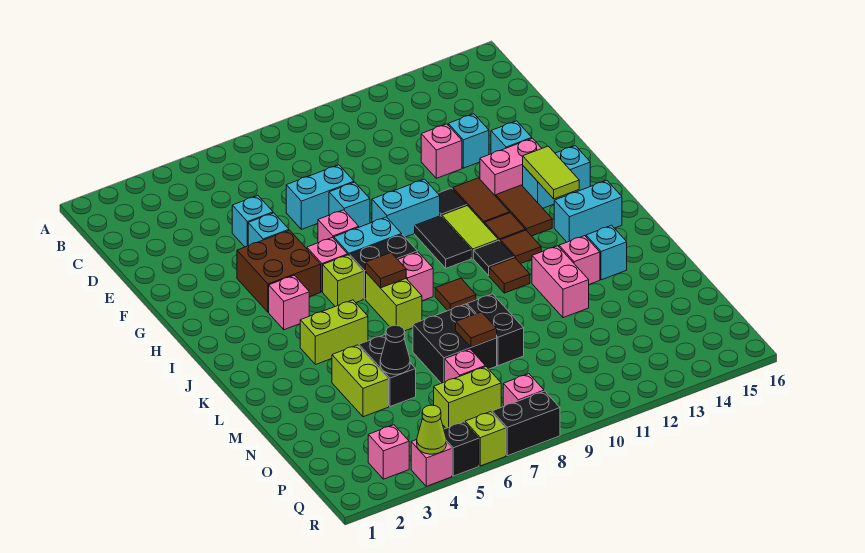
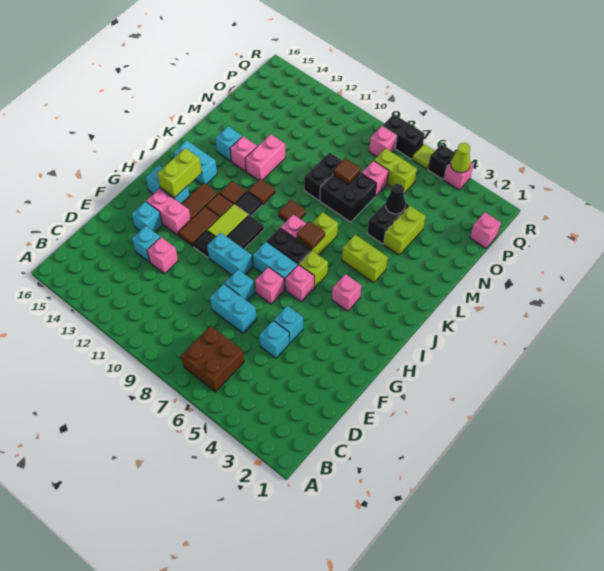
brown 2x2 brick [237,230,321,312] -> brown 2x2 brick moved to [181,326,244,392]
lime 1x2 tile [523,146,579,199] -> lime 1x2 brick [157,148,202,198]
pink 1x1 brick [368,425,409,479] -> pink 1x1 brick moved to [470,212,501,248]
lime 1x1 brick [465,412,506,466] -> lime 1x1 tile [412,144,435,169]

